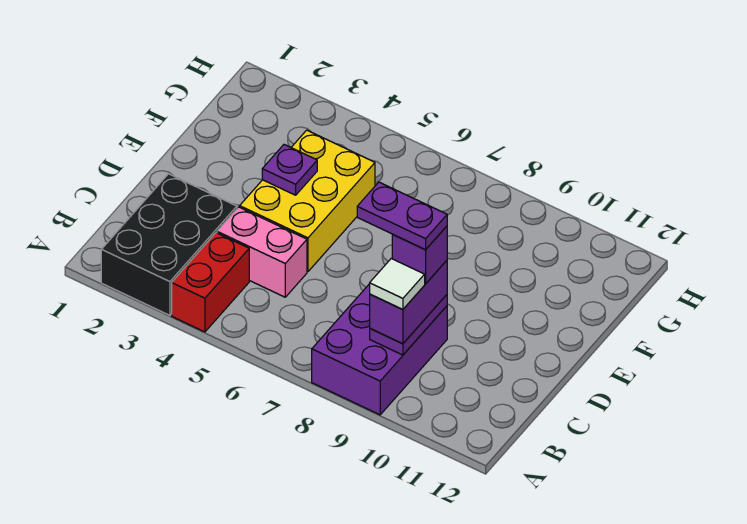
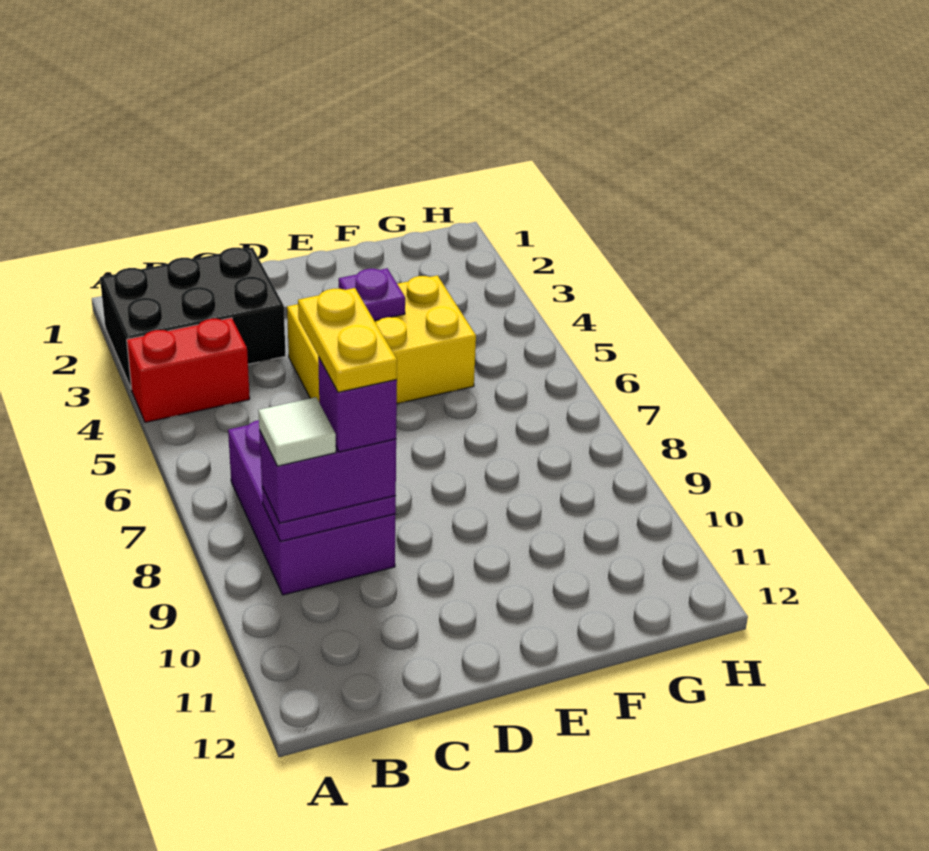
purple 2x3 brick [312,284,447,415] -> purple 2x3 brick turned to [228,420,395,595]
pink 1x2 brick [217,207,307,297] -> none
purple 1x2 plate [357,182,447,250] -> yellow 1x2 plate [298,288,397,392]

